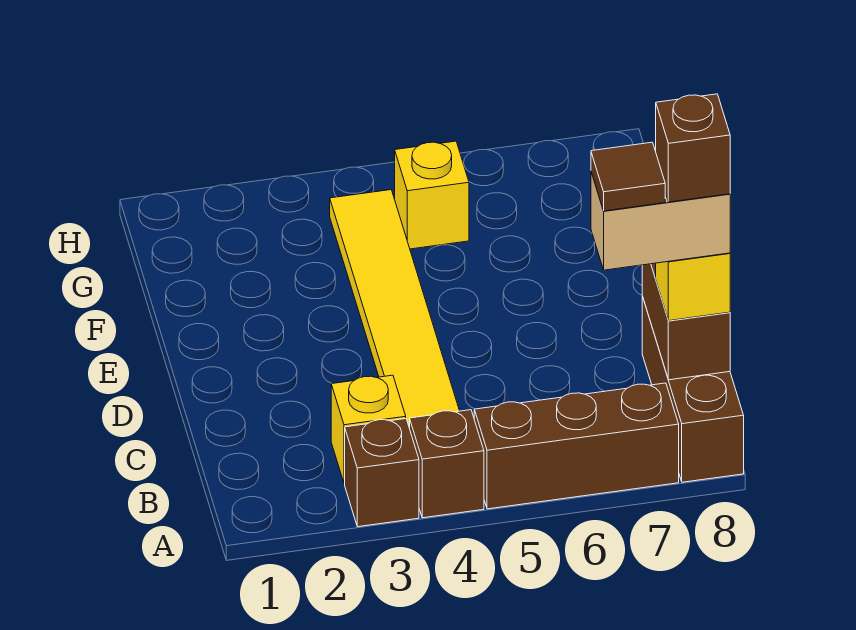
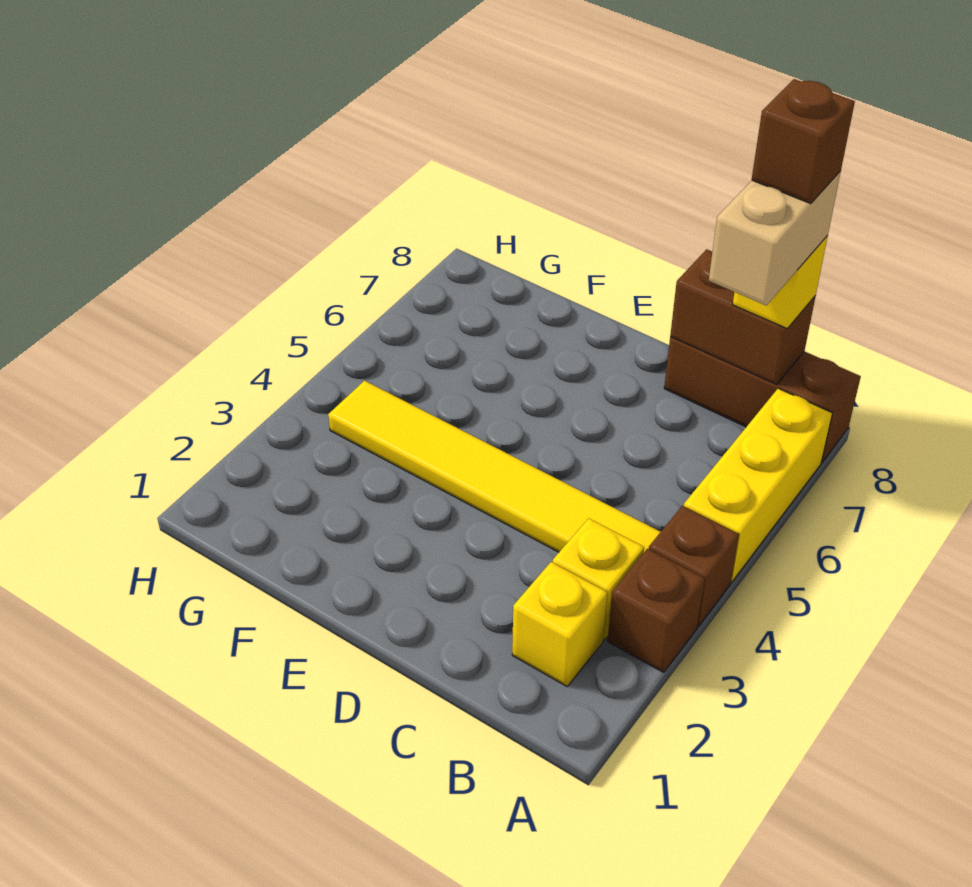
brown 1x3 brick [474,383,679,509] -> yellow 1x3 brick [684,388,832,583]
brown 1x1 tile [591,142,665,211] -> none
yellow 1x1 brick [395,141,469,249] -> yellow 1x1 brick moved to [512,562,607,686]

